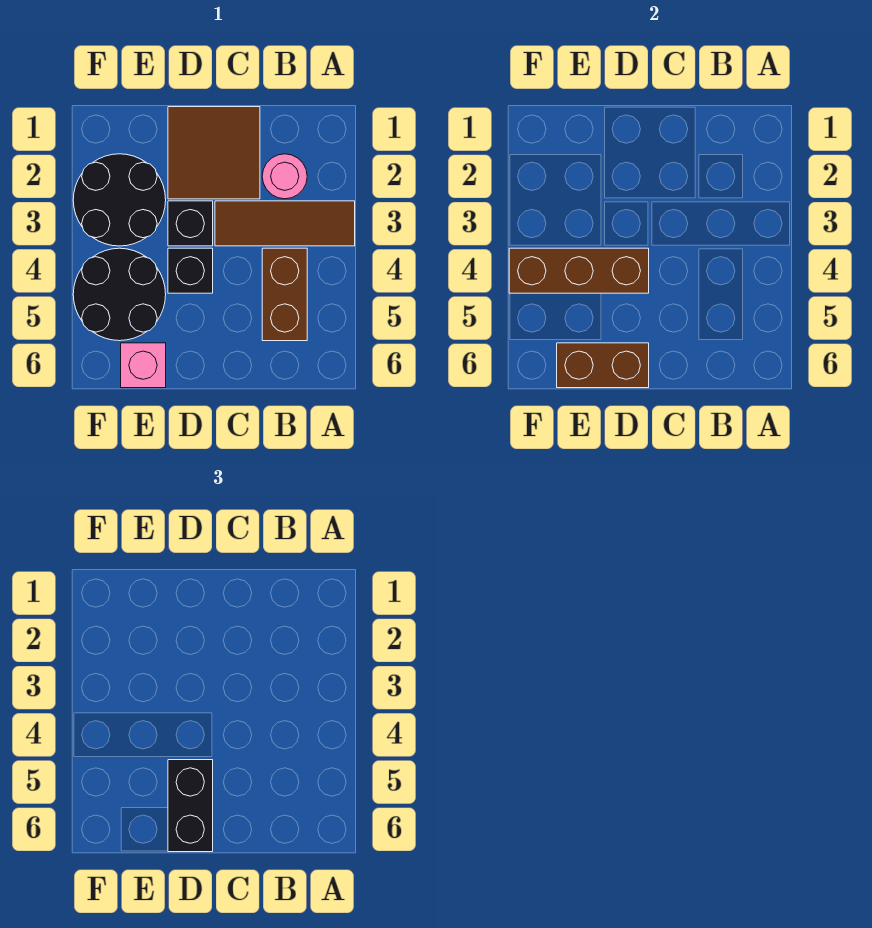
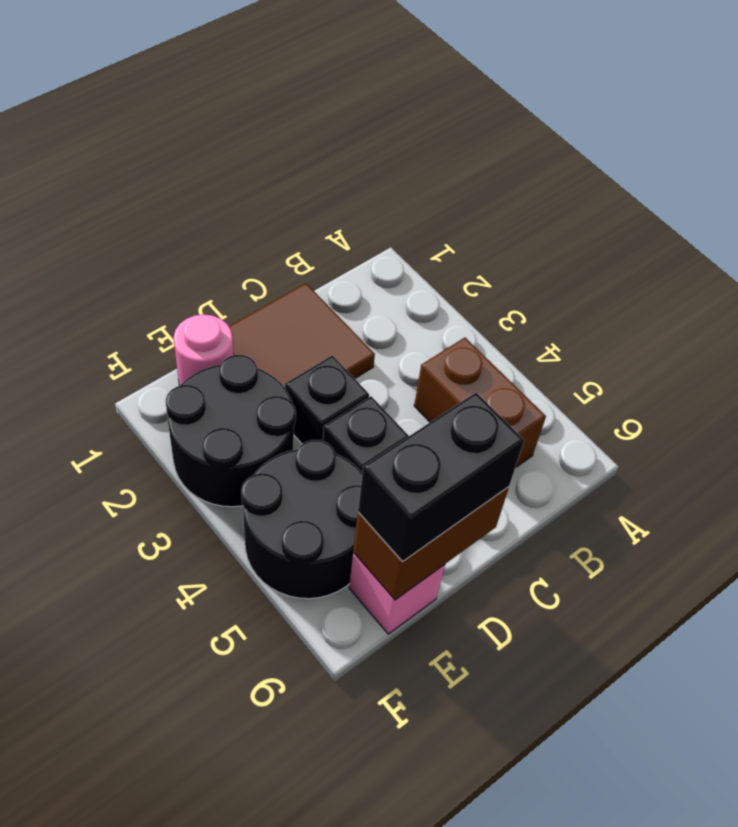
brown 1x3 tile [215,201,355,246] -> none
pink 1x1 round brick [262,154,307,199] -> pink 1x1 round brick moved to [173,314,233,386]
brown 1x3 brick [509,248,649,293] -> none
black 1x2 brick [168,760,213,852] -> black 1x2 brick turned to [358,393,524,561]

